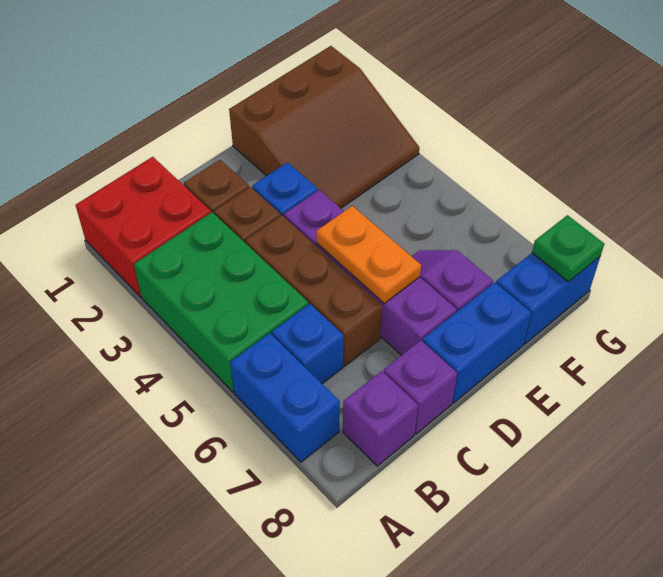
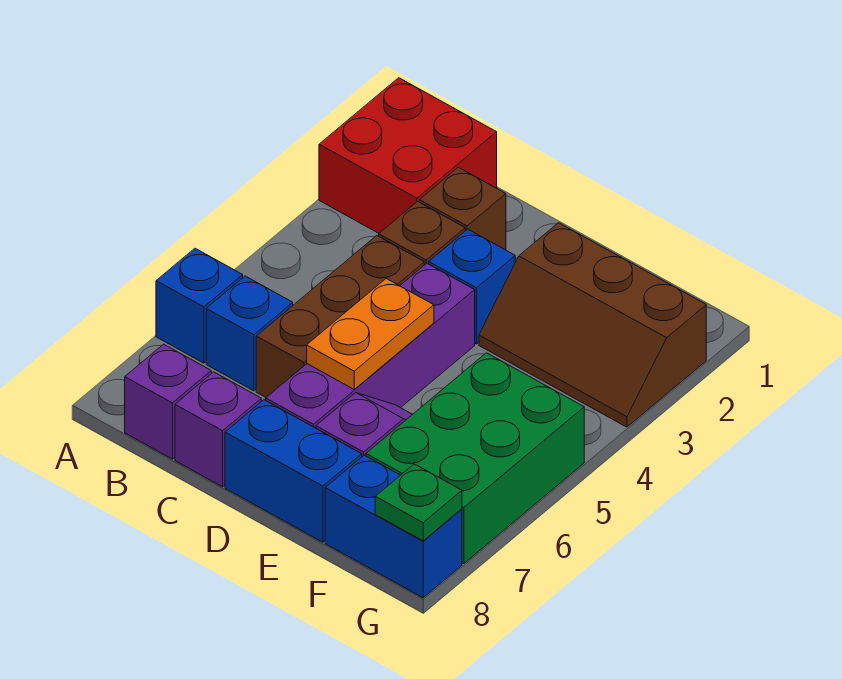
green 2x3 brick [134,212,308,392] -> green 2x3 brick moved to [366,353,584,564]
blue 1x2 brick [230,333,340,462] -> blue 1x1 brick [156,249,243,363]
brown 3x3 slope [229,46,419,208] -> brown 2x3 slope [479,223,706,427]

